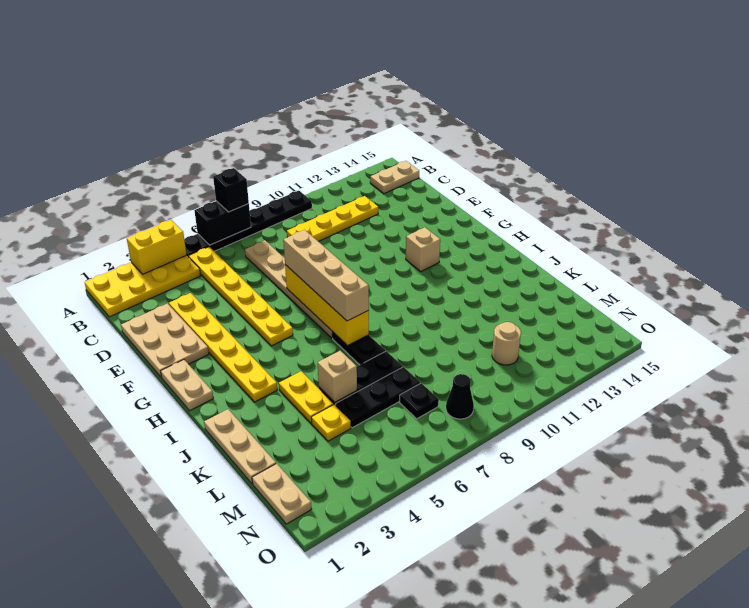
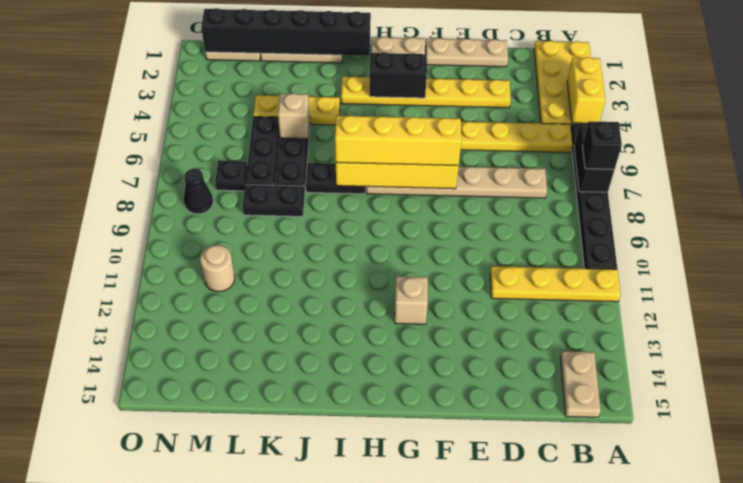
yellow 1x4 plate [287,196,378,241] -> yellow 1x4 plate turned to [490,266,621,302]
tan 2x3 plate [121,303,209,378] -> tan 1x3 plate [426,38,508,67]
tan 1x4 brick [283,230,369,321] -> yellow 1x4 brick [335,115,461,165]
none -> black 1x2 brick [370,53,427,98]
none -> black 1x6 brick [201,8,371,56]
none -> black 1x2 plate [243,185,305,216]

